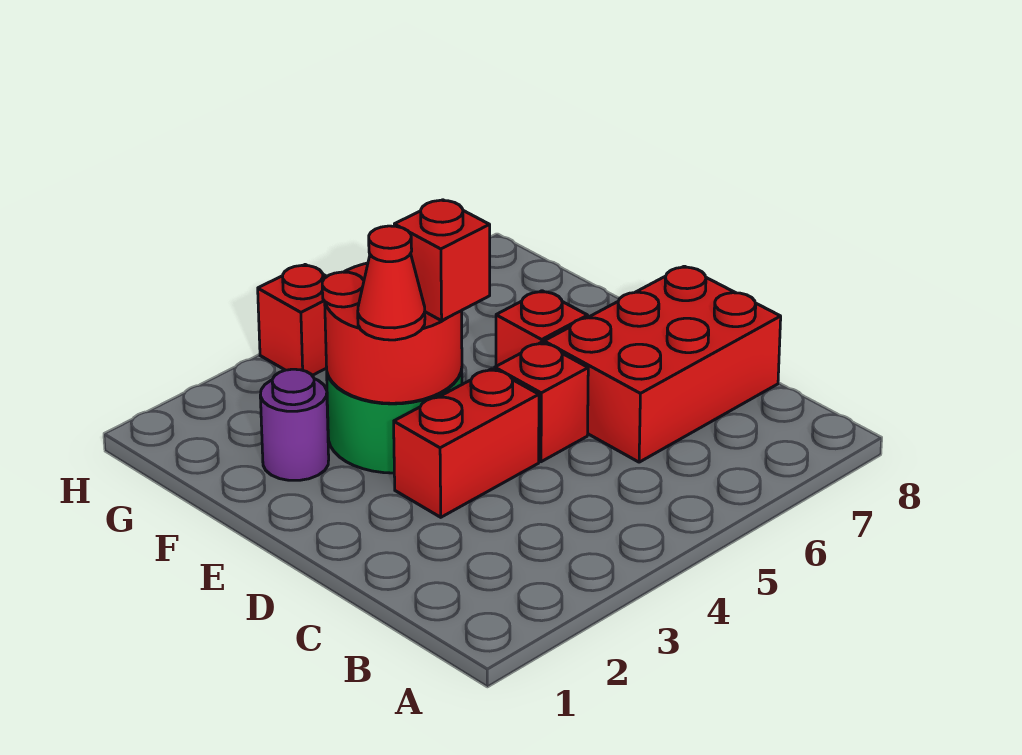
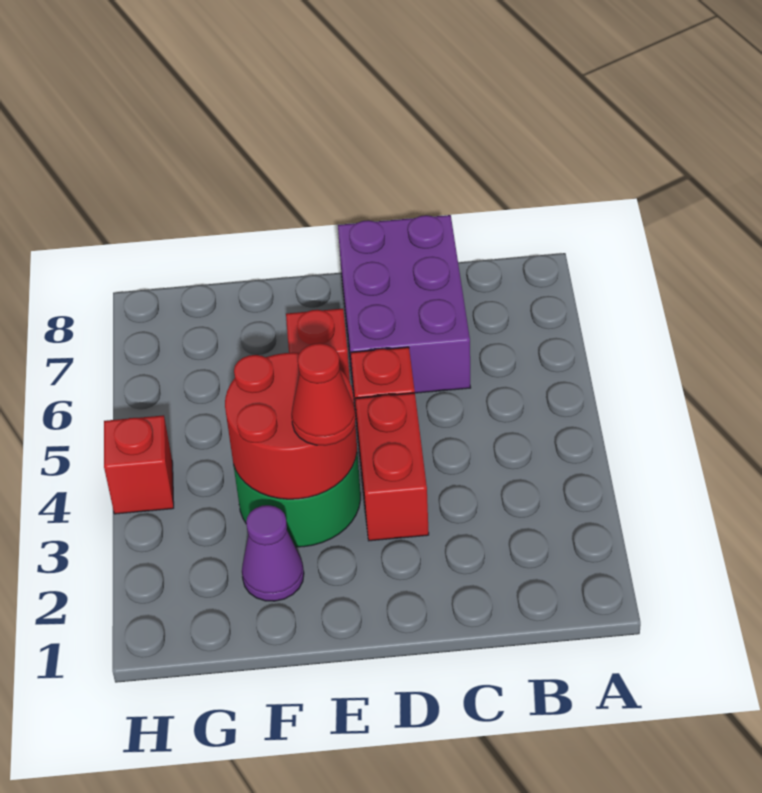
red 2x3 brick [544,266,781,462] -> purple 2x3 brick [338,215,471,393]
red 1x1 brick [394,200,490,321] -> none
purple 1x1 round brick [260,369,329,480] -> purple 1x1 cone [242,505,304,601]

